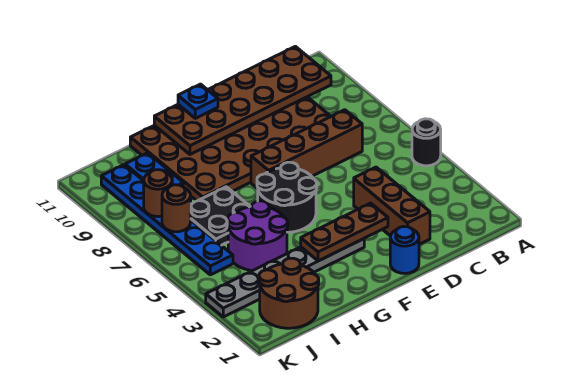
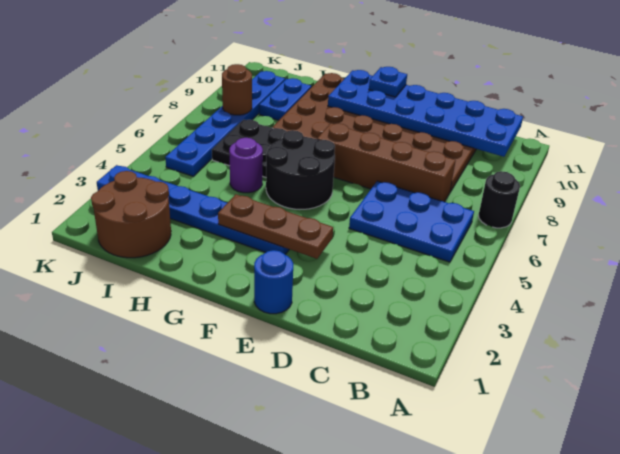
black 1x1 round brick [412,119,441,166] -> black 1x1 round brick moved to [478,171,520,228]
none -> blue 2x3 plate [349,181,474,262]
brown 2x6 plate [154,46,331,154] -> blue 2x6 plate [328,70,523,157]
brown 1x3 brick [354,167,430,244] -> none
grey 1x6 plate [206,239,364,317] -> blue 1x6 plate [97,165,289,255]
purple 2x2 round brick [228,201,288,271] -> purple 1x1 round brick [229,138,263,193]
brown 1x1 round brick [162,185,191,232] -> none

